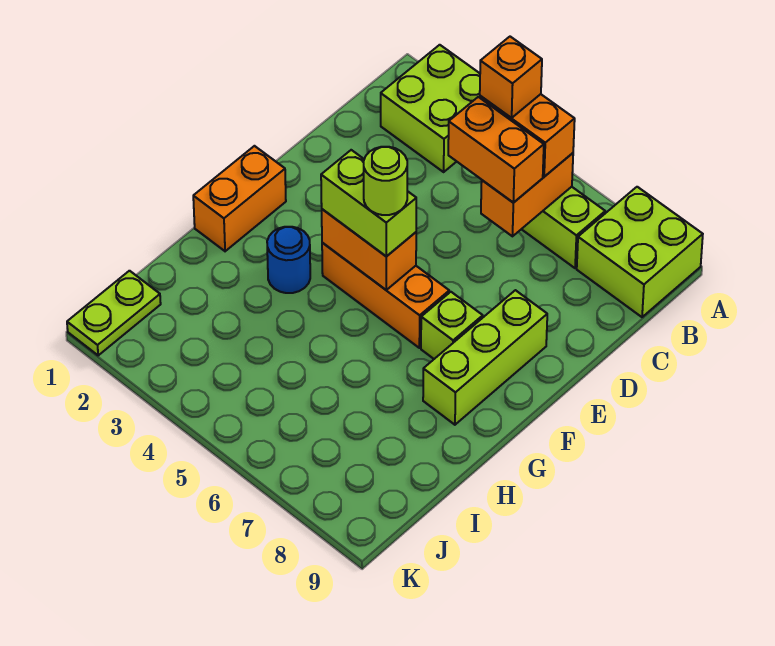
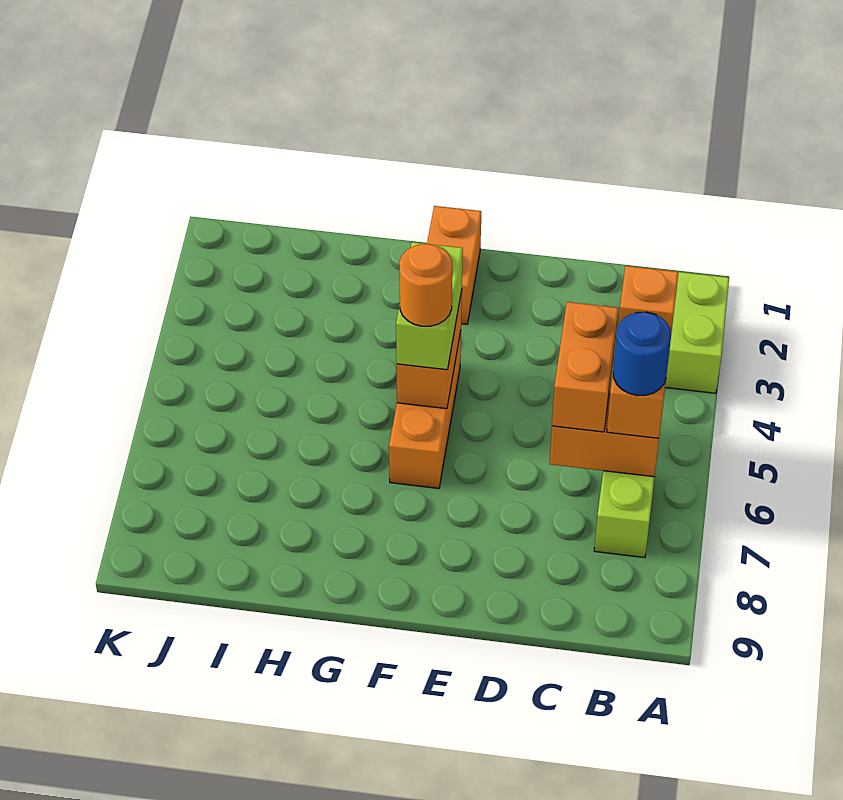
lime 2x2 brick [577,187,703,317] -> none
lime 1x3 brick [423,290,547,425] -> none
orange 1x2 brick [193,146,286,251] -> orange 1x2 brick turned to [427,206,481,324]
lime 1x1 round brick [364,147,407,215] -> orange 1x1 round brick [399,244,452,326]
lime 1x1 brick [421,292,483,359] -> none
blue 1x1 round brick [267,227,310,293] -> blue 1x1 round brick moved to [613,312,671,396]
lime 1x2 plate [67,271,161,355] -> none

